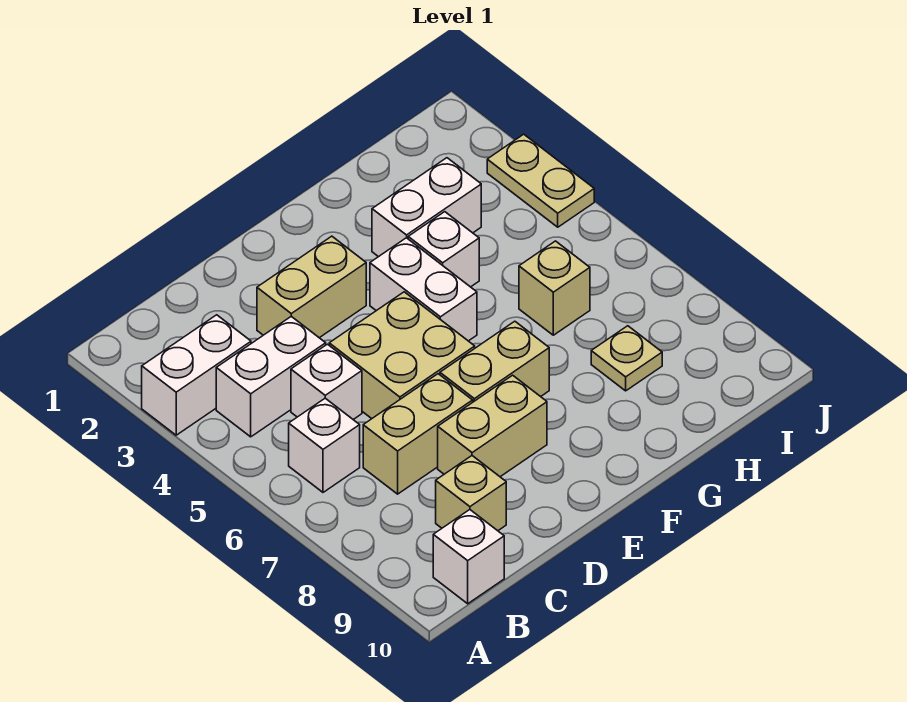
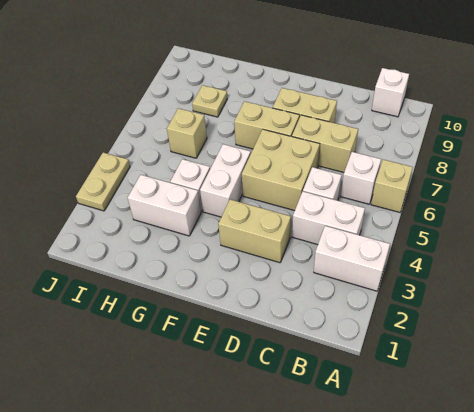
tan 1x1 brick [436,456,506,531] -> tan 1x1 brick moved to [371,160,413,212]

